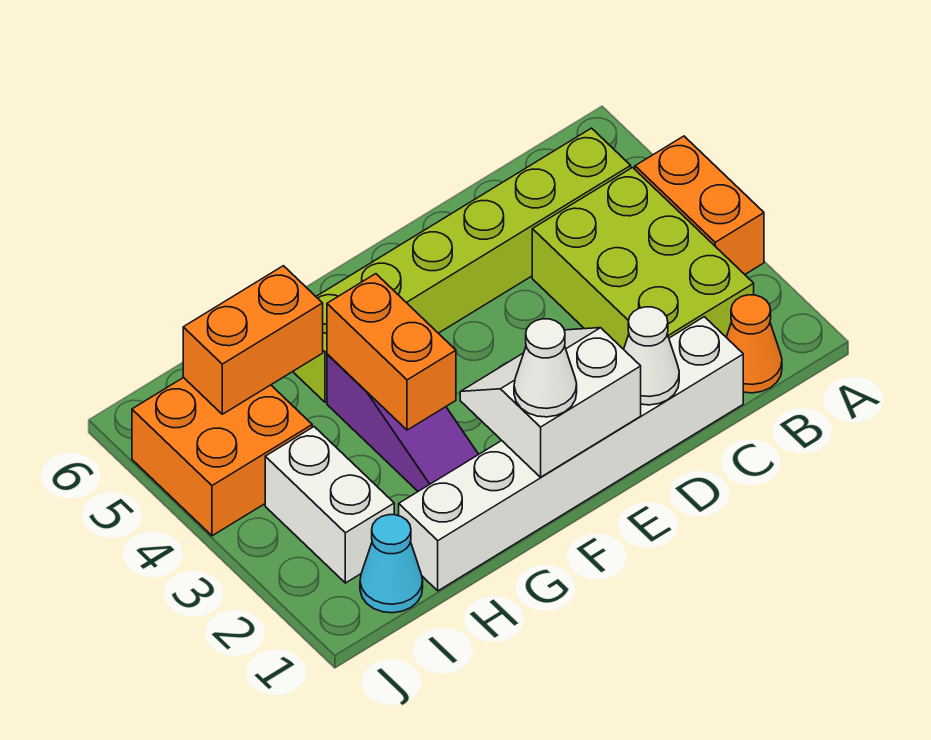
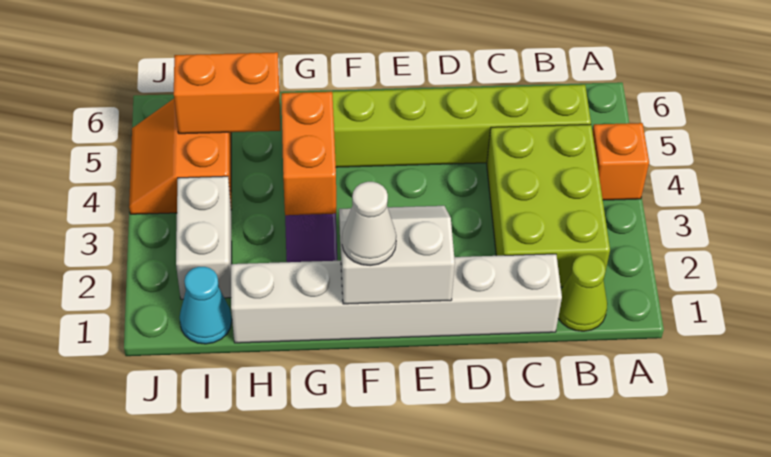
orange 1x2 brick [635,136,764,274] -> orange 1x1 brick [592,123,649,200]
orange 1x1 cone [726,295,782,393] -> lime 1x1 cone [558,254,607,331]
white 1x1 cone [624,307,679,405] -> none
orange 2x2 brick [132,378,312,536] -> orange 2x2 slope [129,99,231,214]

